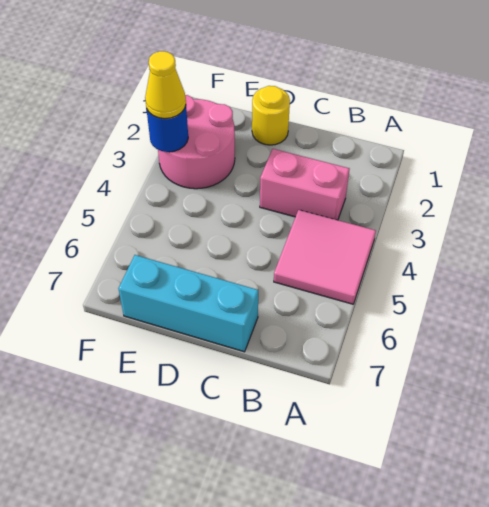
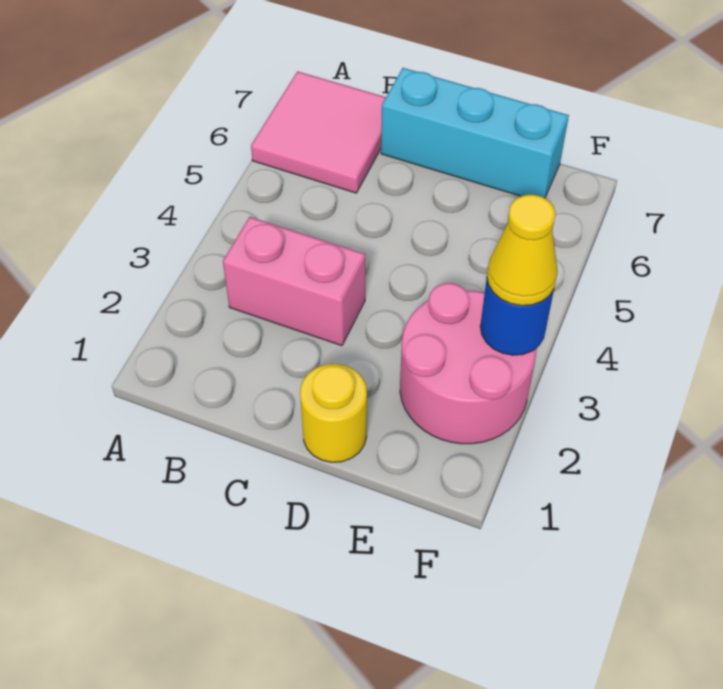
pink 2x2 tile [274,210,376,304] -> pink 2x2 tile moved to [251,71,386,193]

